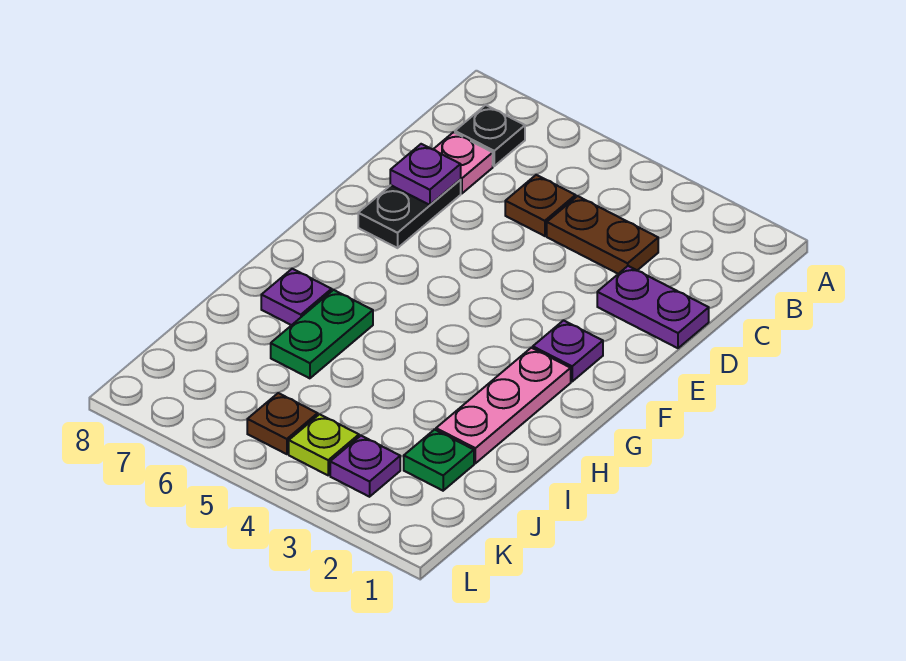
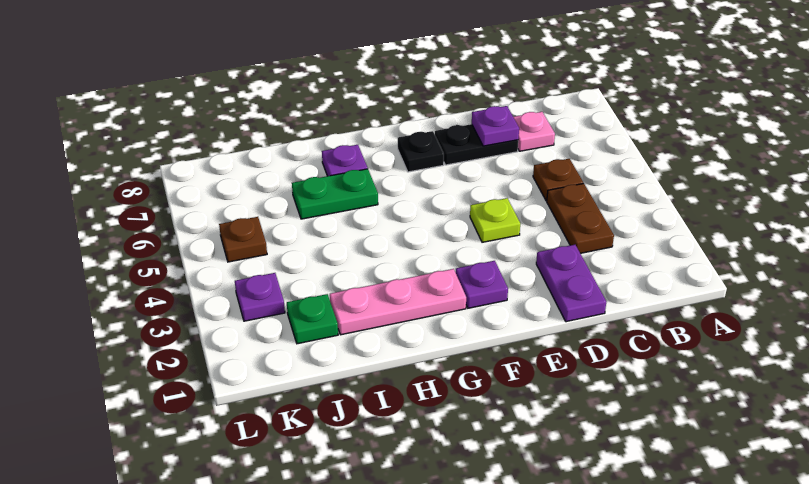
black 1x1 plate [455,105,525,166] -> black 1x1 plate moved to [398,131,444,172]
lime 1x1 plate [289,414,359,475] -> lime 1x1 plate moved to [470,198,520,242]

